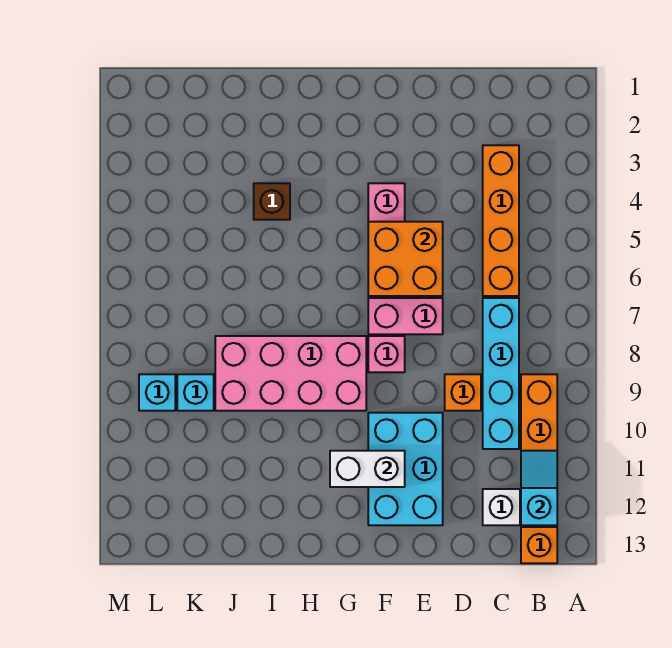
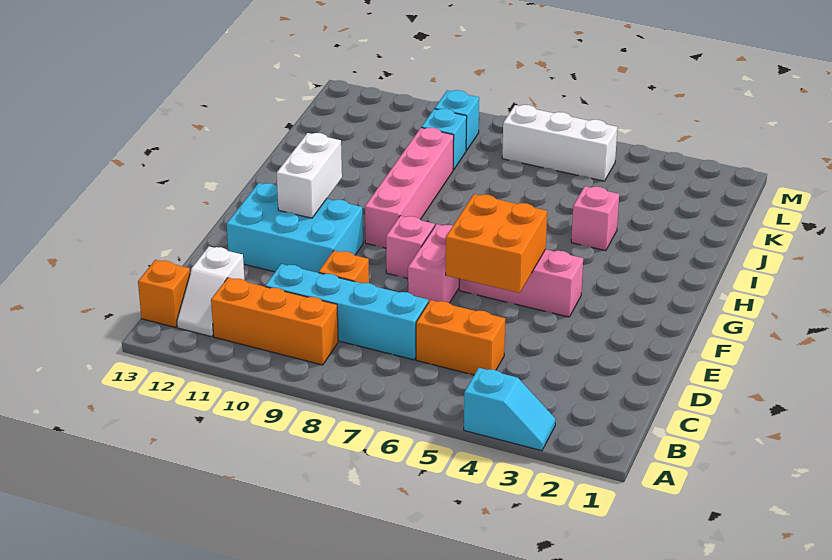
cyan 1x2 slope [521,451,557,525] -> cyan 1x2 slope moved to [464,368,556,451]
orange 1x4 brick [483,145,519,296] -> orange 1x2 brick [416,300,505,375]
pink 2x4 brick [215,336,366,411] -> pink 1x4 brick [365,128,454,248]
brown 1x1 brick [254,183,290,220] -> pink 1x1 brick [571,186,619,251]
none -> white 1x3 brick [502,105,617,181]

